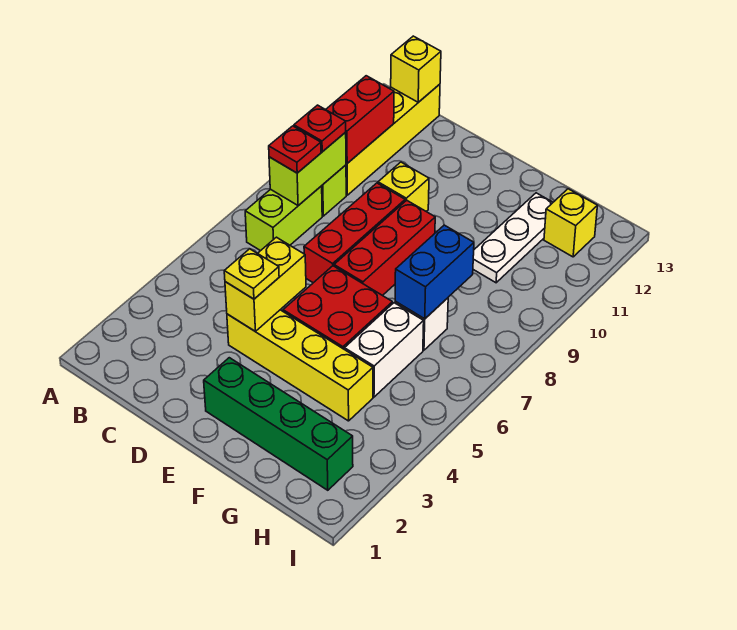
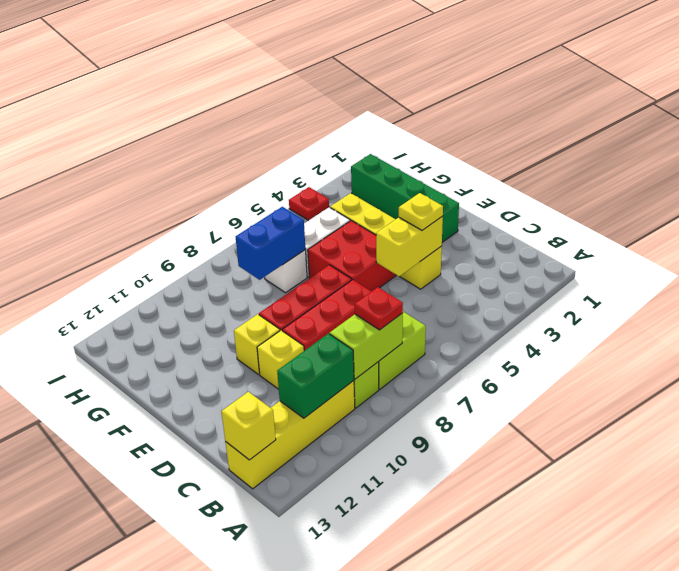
red 1x1 plate [294,105,346,152] -> red 1x1 plate moved to [289,187,329,221]
red 1x2 brick [326,76,394,163] -> green 1x2 brick [277,334,354,418]
white 1x3 plate [473,193,553,283] -> none
yellow 1x1 brick [544,189,597,257] -> yellow 1x1 brick moved to [234,314,280,374]

